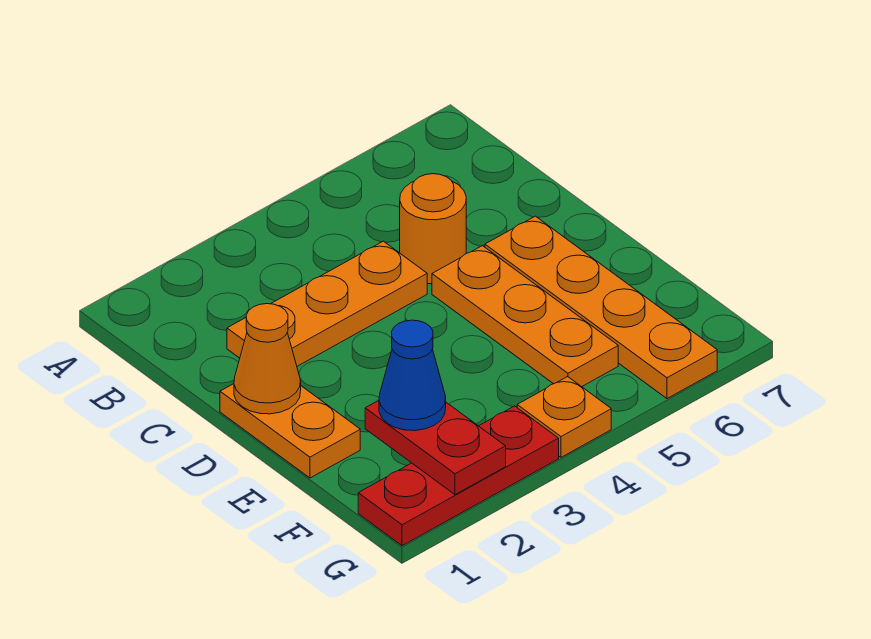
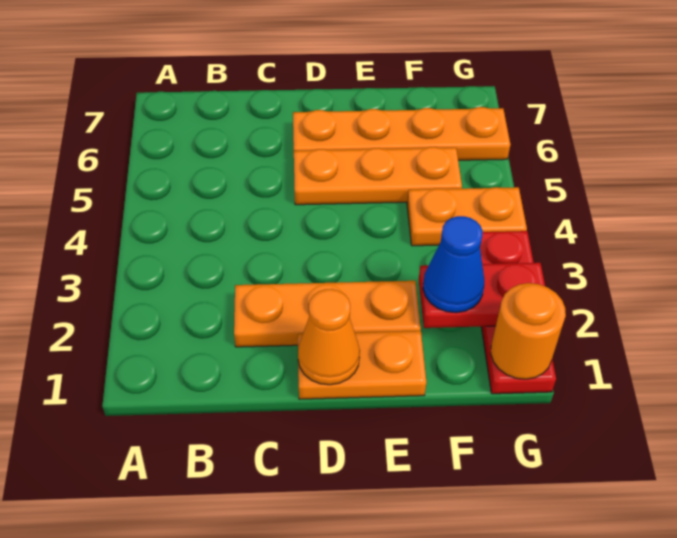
orange 1x3 plate [227,241,427,366] -> orange 1x3 plate turned to [234,281,421,347]
orange 1x1 round brick [400,174,466,284] -> orange 1x1 round brick moved to [491,283,566,379]
orange 1x1 plate [517,377,611,457] -> orange 1x2 plate [407,187,527,246]

